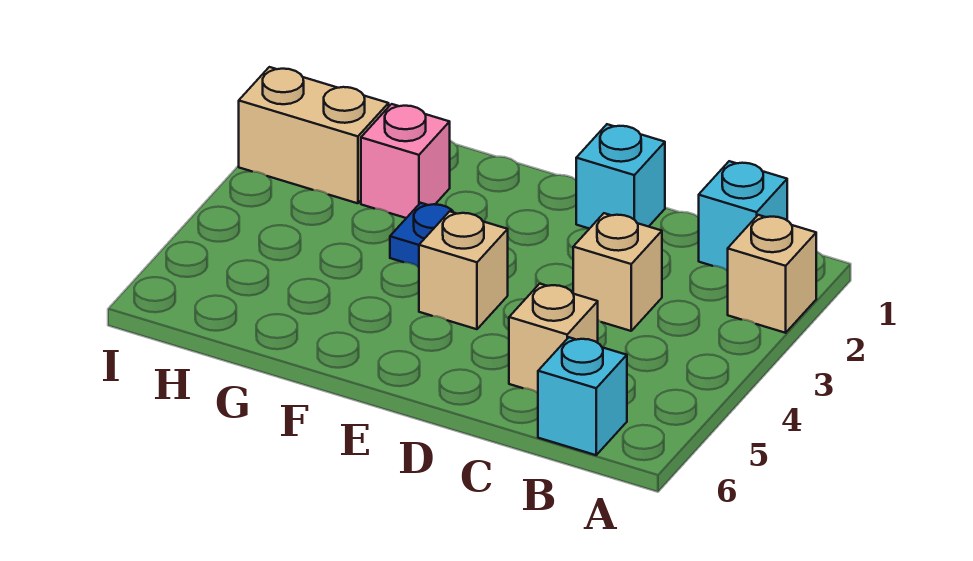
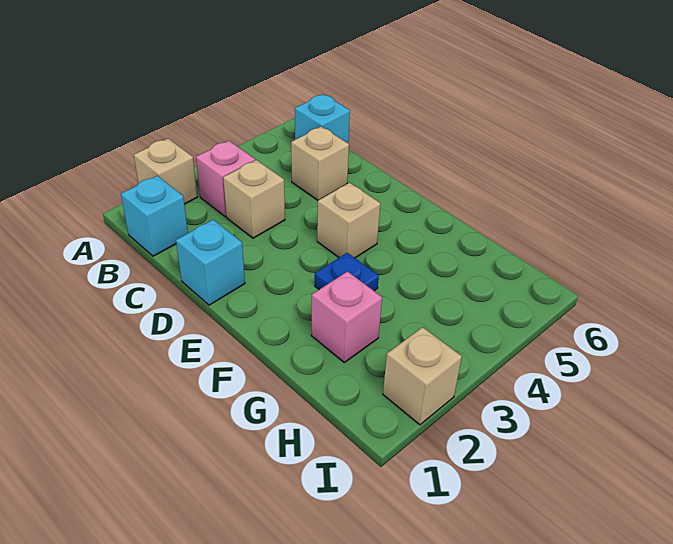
none -> pink 1x1 brick [196,141,255,217]
tan 1x2 brick [239,67,389,203] -> tan 1x1 brick [383,327,462,425]

